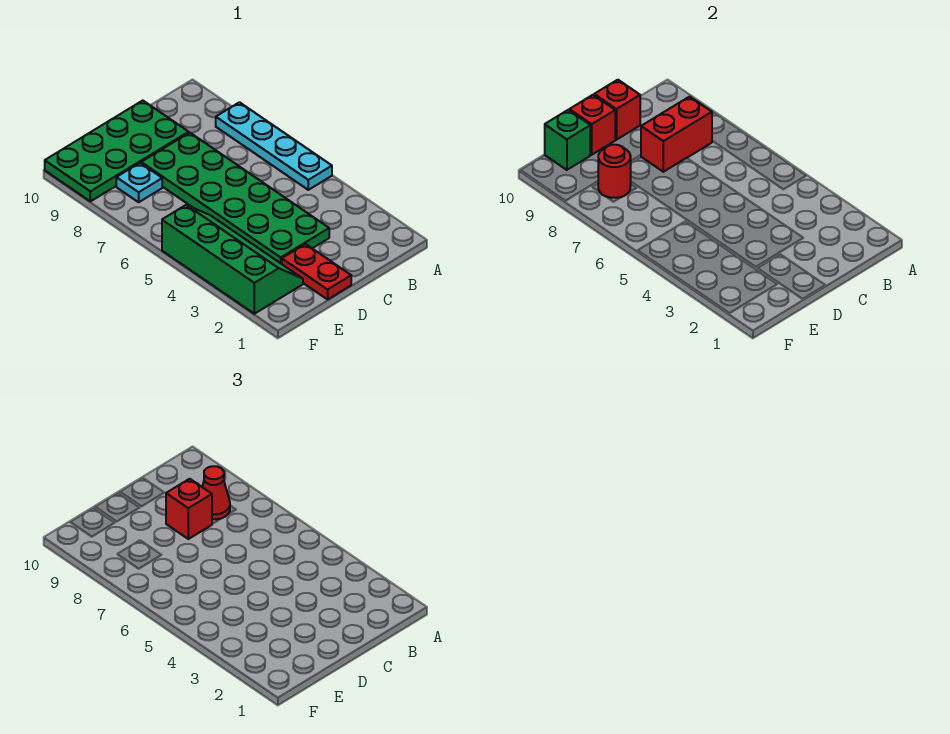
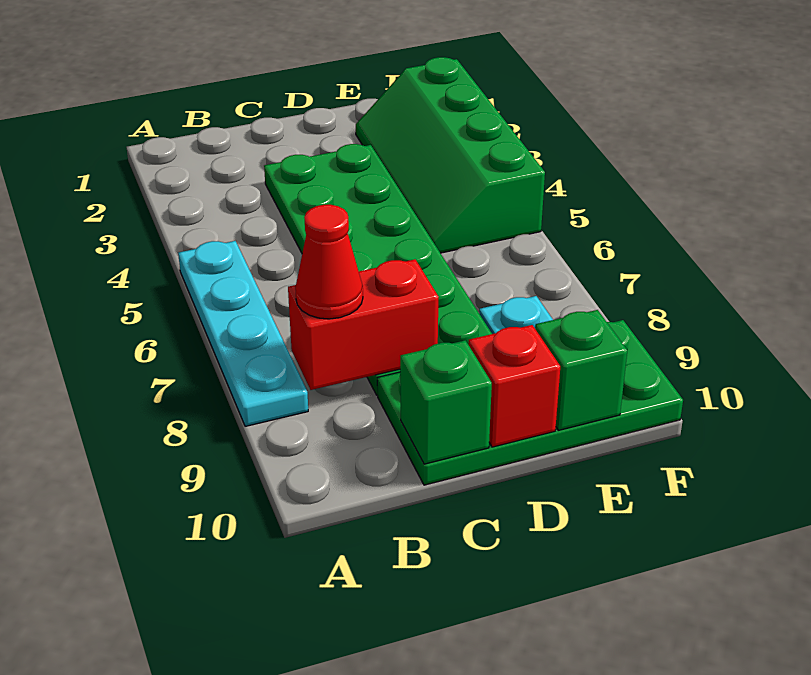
red 1x1 brick [166,479,212,539] -> none
red 1x1 brick [594,80,640,140] -> green 1x1 brick [400,340,492,464]
red 1x2 plate [282,244,351,299] -> none
red 1x1 round brick [598,145,631,198] -> none

